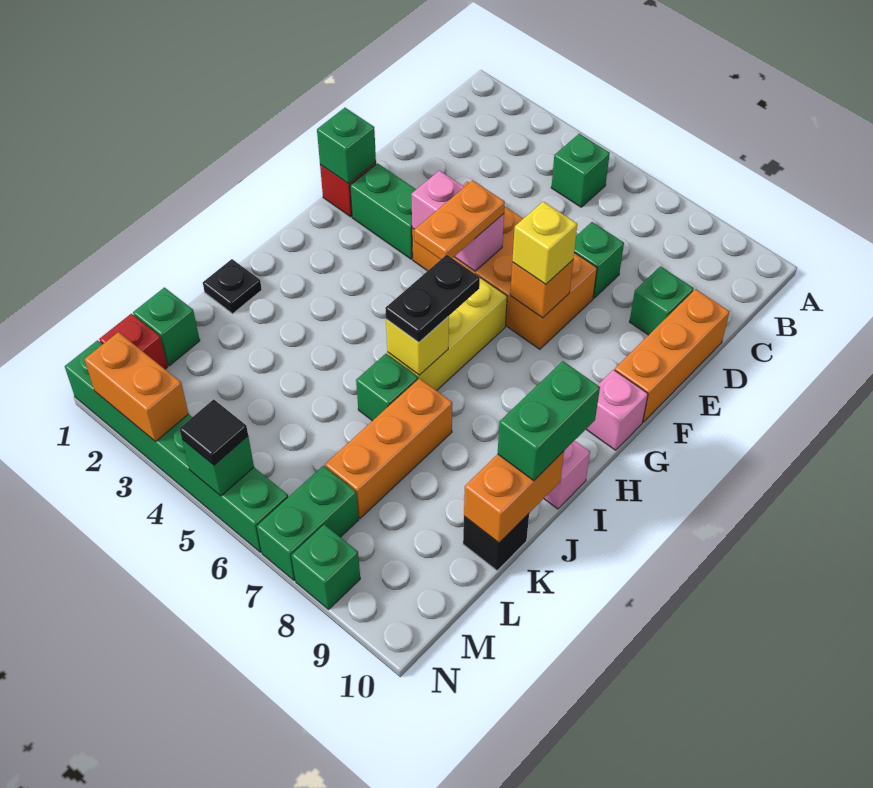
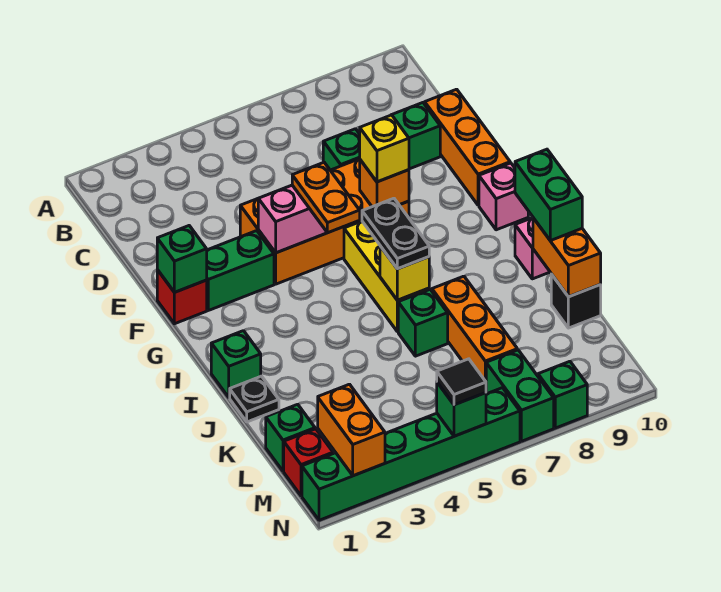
green 1x1 brick [551,134,610,207] -> green 1x1 brick moved to [211,331,261,397]
orange 1x2 brick [85,332,189,442] -> orange 1x2 brick turned to [318,384,385,476]

